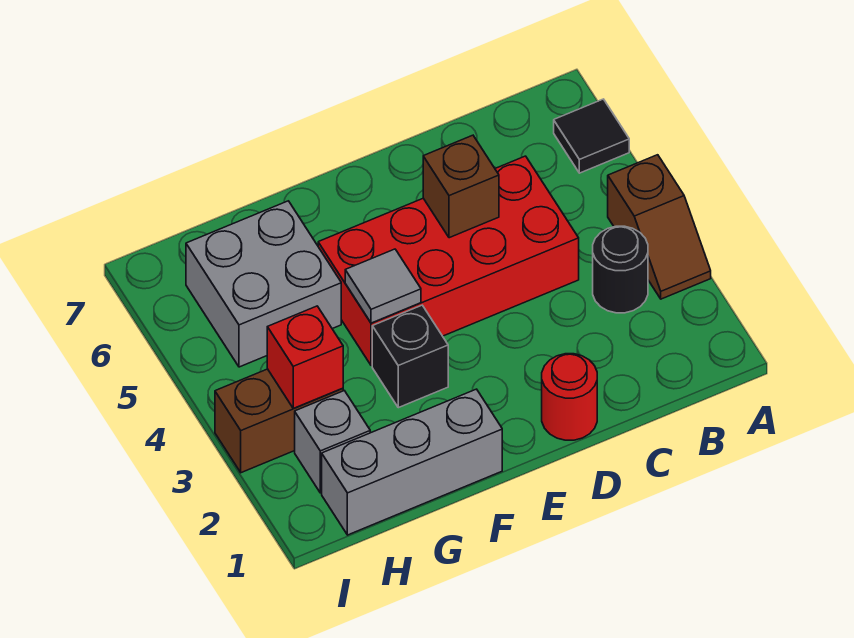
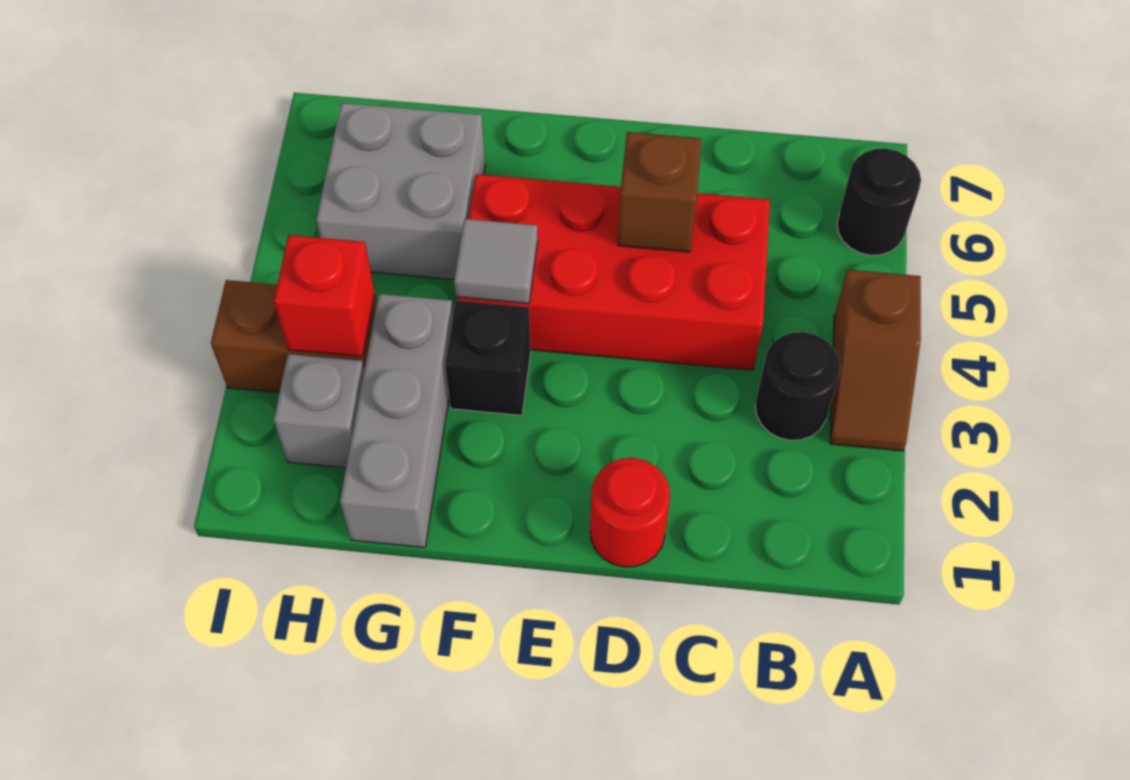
black 1x1 tile [554,99,629,173] -> black 1x1 round brick [837,149,921,255]
grey 1x3 brick [322,389,502,535] -> grey 1x3 brick turned to [340,294,453,548]

